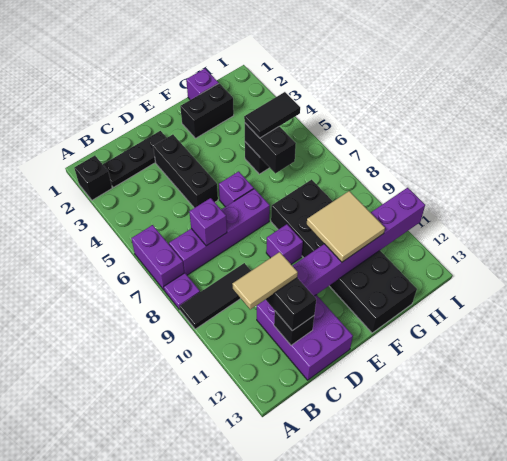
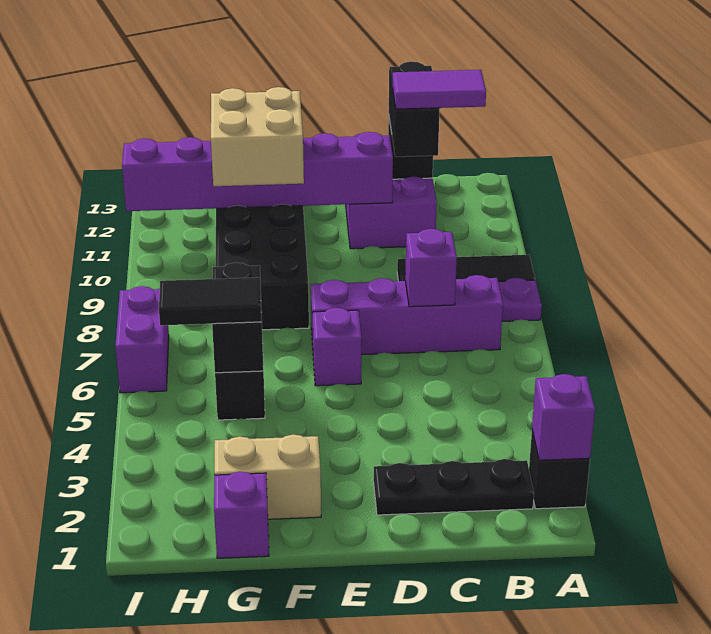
purple 1x2 brick [131,225,184,290] -> purple 1x2 brick moved to [115,286,169,393]
tan 1x2 tile [232,252,298,309] -> purple 1x2 tile [393,70,486,109]
black 1x3 brick [153,135,218,208] -> none
purple 1x1 brick [266,224,303,264] -> purple 1x1 brick moved to [532,374,595,460]
black 1x2 brick [180,83,234,138] -> tan 1x2 brick [214,434,321,519]
tan 2x2 tile [307,191,385,262] -> tan 2x2 brick [211,87,304,186]

